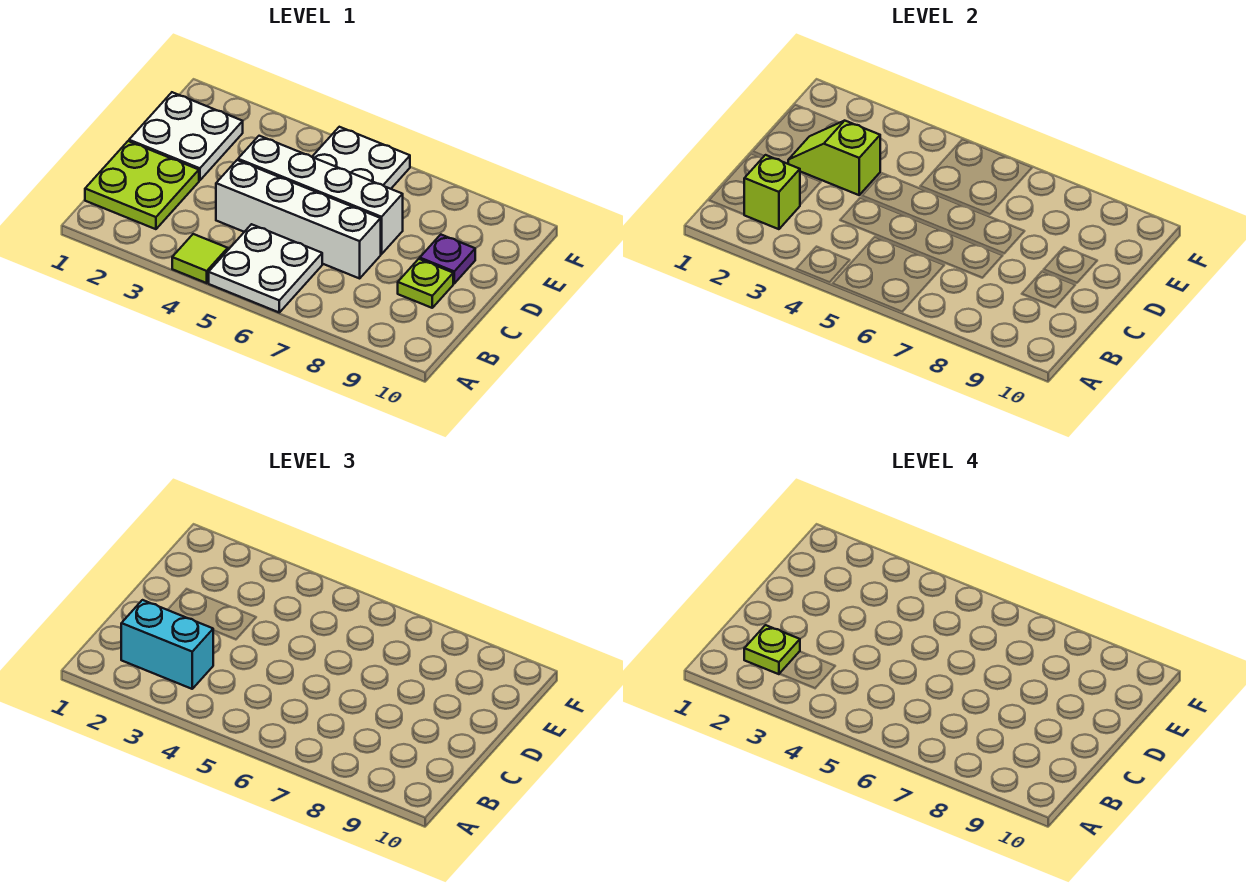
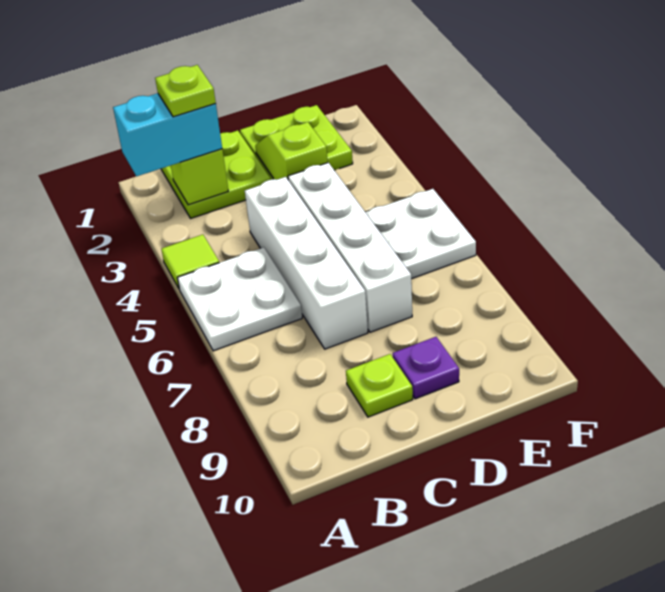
cyan 1x2 brick [121,600,214,689] -> cyan 1x2 brick turned to [113,93,222,176]
white 2x2 plate [129,92,243,180] -> lime 2x2 plate [240,105,353,180]

